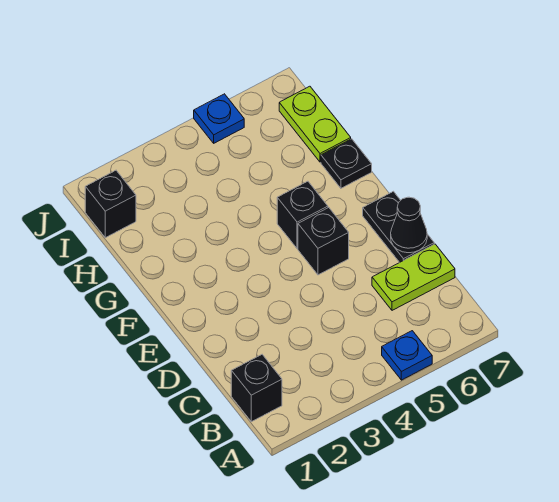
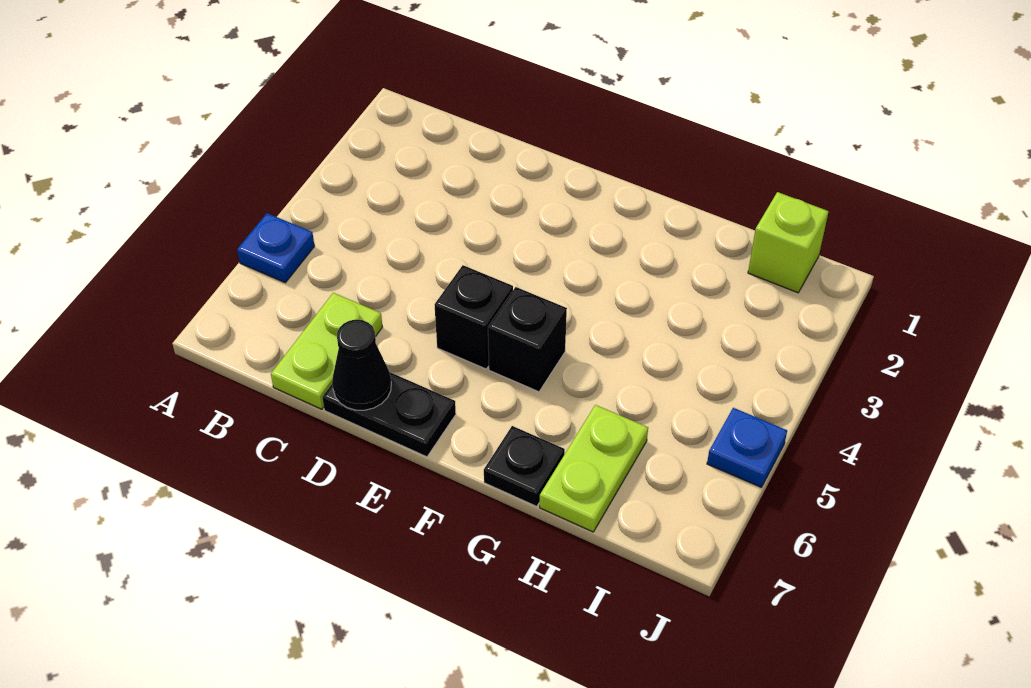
black 1x1 brick [231,355,282,422] -> none
lime 1x2 plate [279,86,351,162] -> lime 1x2 plate turned to [540,405,648,532]
black 1x1 brick [85,170,136,238] -> lime 1x1 brick [748,192,829,293]

